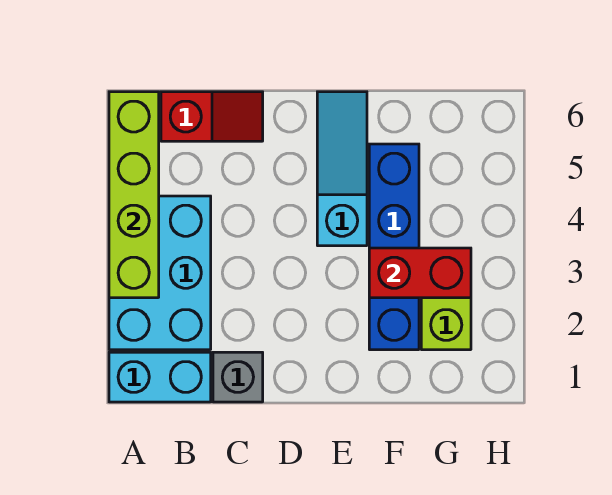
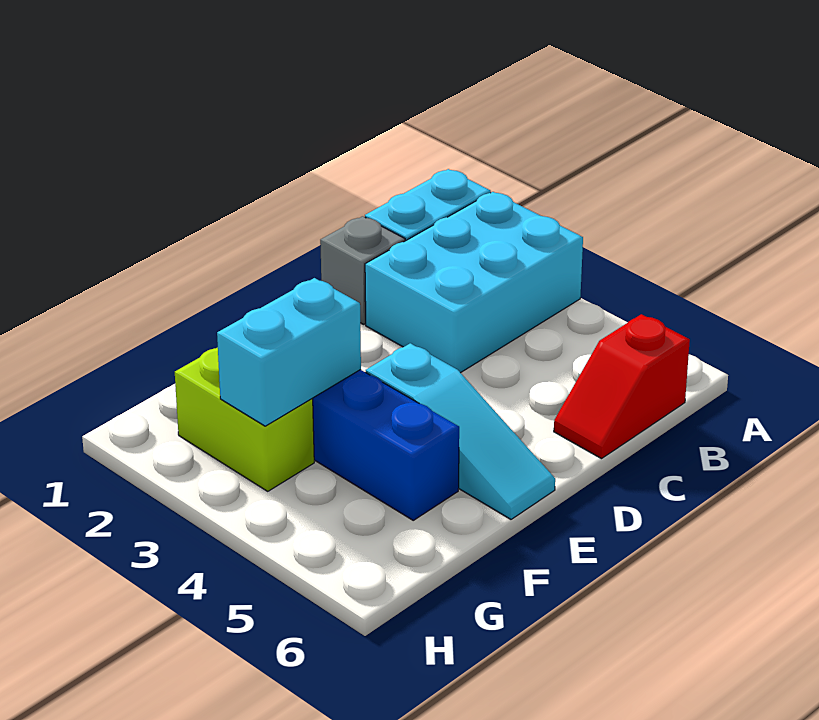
cyan 2x3 brick [109,196,211,350] -> cyan 2x3 brick turned to [365,192,583,373]
lime 1x4 brick [109,92,159,298] -> none
red 1x2 brick [369,248,471,298] -> cyan 1x2 brick [217,278,361,426]

